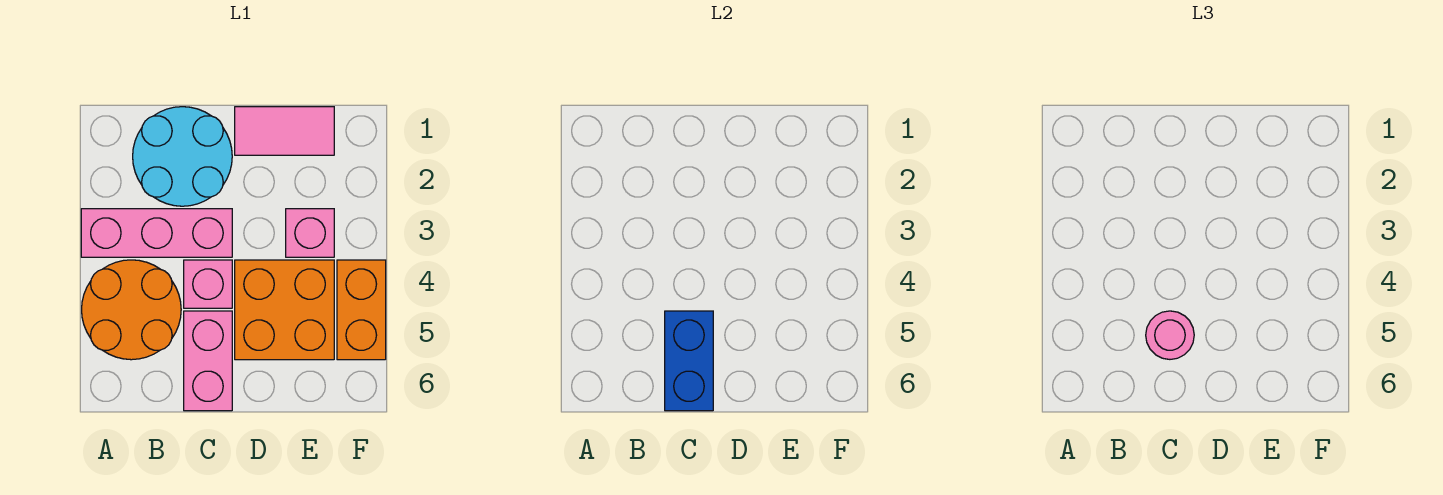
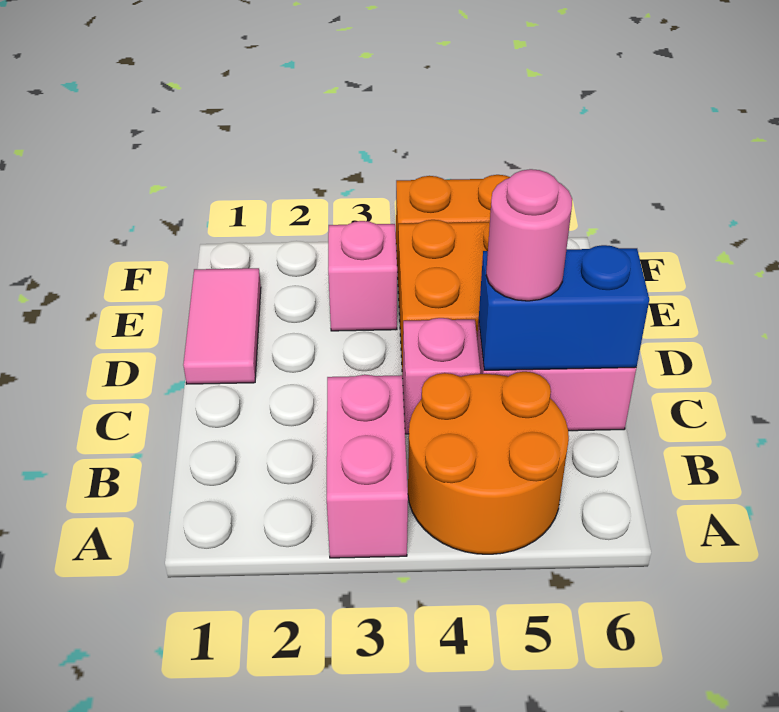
pink 1x3 brick [81,209,232,257] -> pink 1x2 brick [327,375,408,558]
cyan 2x2 round brick [133,107,232,206] -> none

